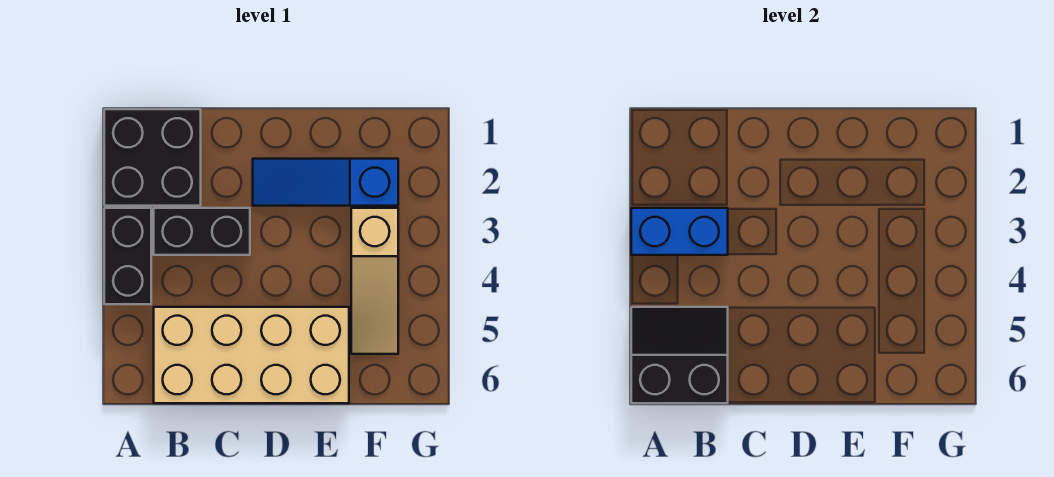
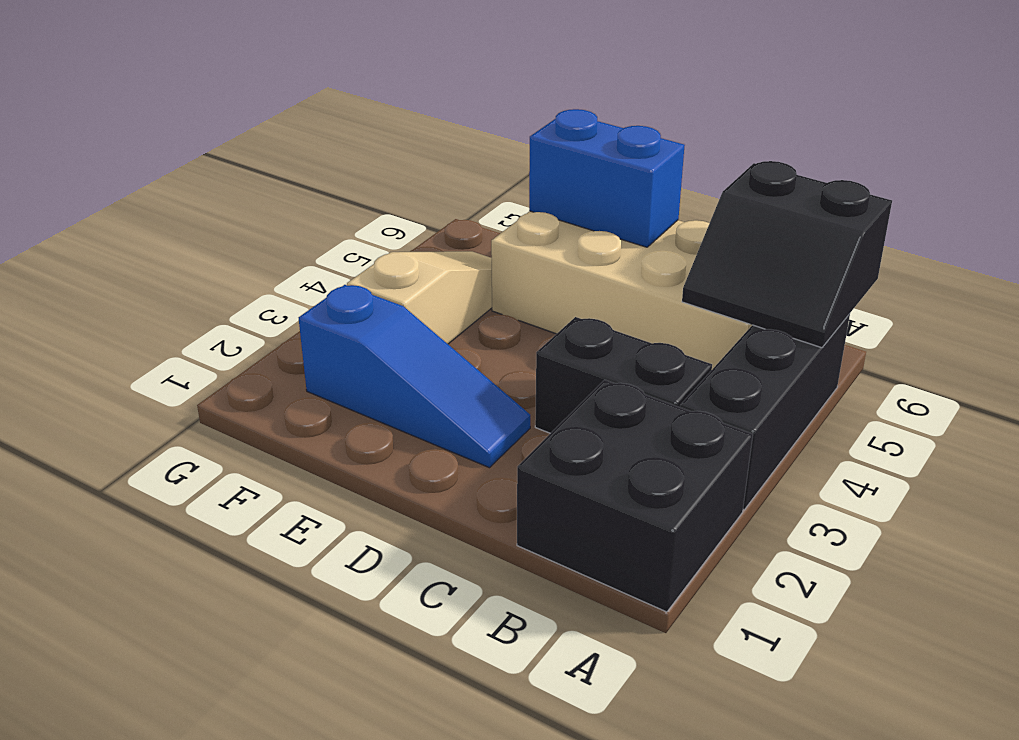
black 1x2 brick [104,208,151,304] -> black 1x3 brick [680,314,850,510]
blue 1x2 brick [631,208,728,255] -> blue 1x2 brick moved to [529,109,685,247]

